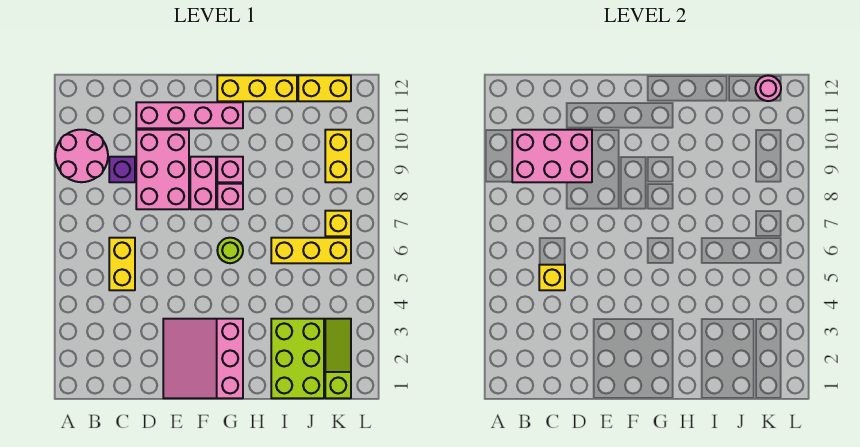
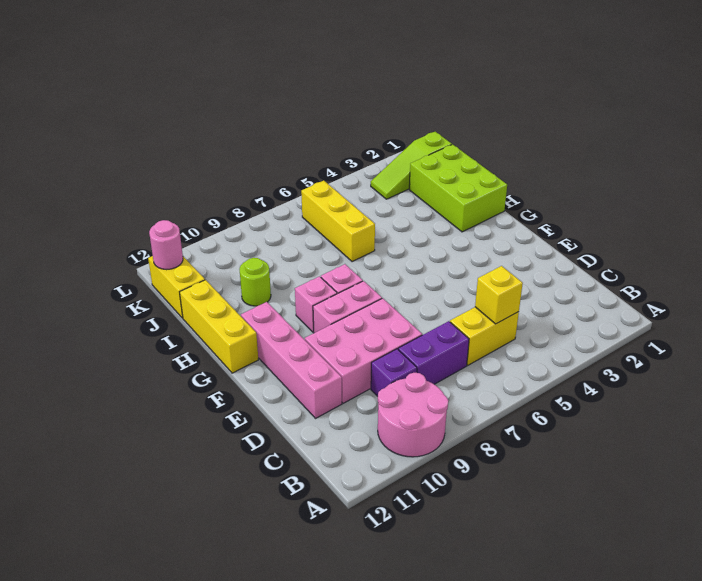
pink 2x3 brick [512,130,592,182] -> none
none -> purple 1x2 brick [398,321,469,384]
pink 3x3 slope [163,319,243,398] -> none
lime 1x1 round brick [217,238,243,263] -> lime 1x1 round brick moved to [240,258,271,306]
lime 2x3 brick [271,319,324,398] -> lime 2x3 brick turned to [409,144,507,232]
yellow 1x1 brick [325,211,351,236] -> none
yellow 1x2 brick [325,130,351,182] -> none

